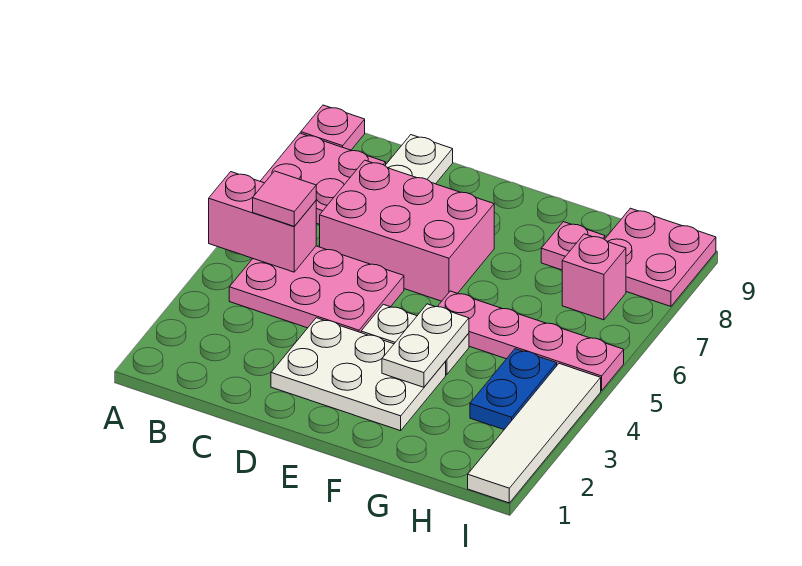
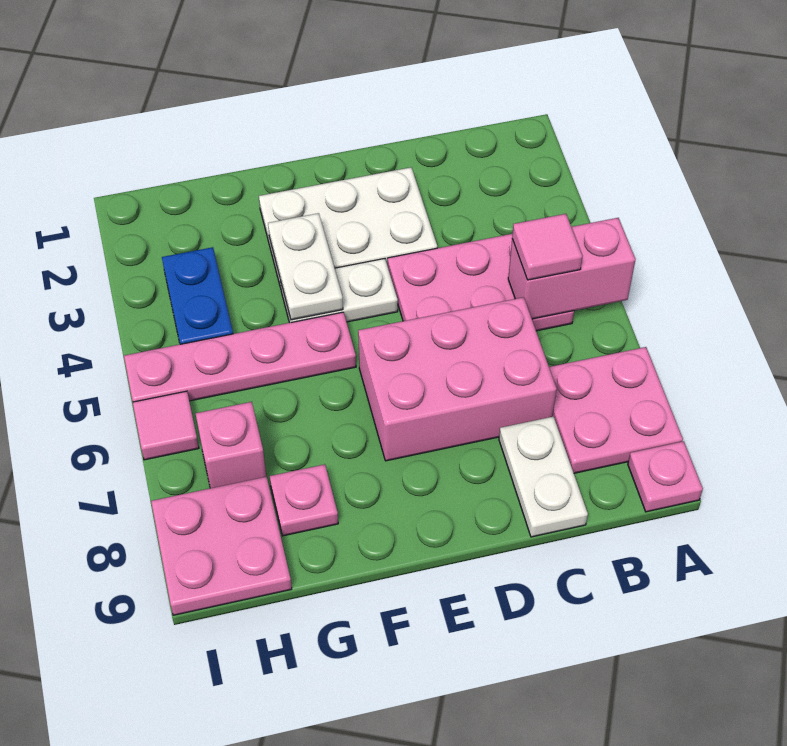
white 1x4 tile [468,364,601,503] -> none
none -> pink 1x1 tile [133,391,199,460]

